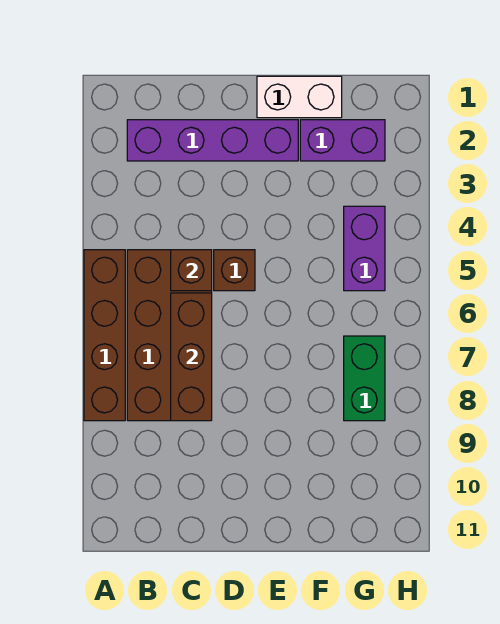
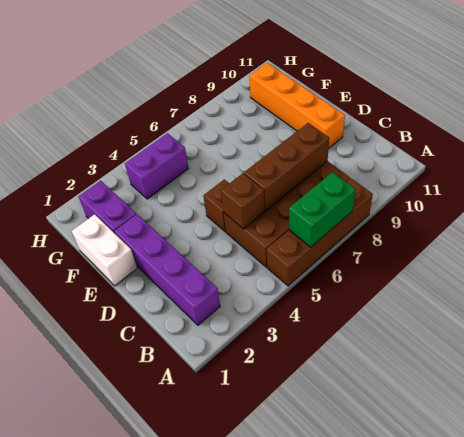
none -> orange 1x4 brick [249,63,345,148]
green 1x2 brick [344,336,385,421] -> green 1x2 brick moved to [289,172,355,247]

